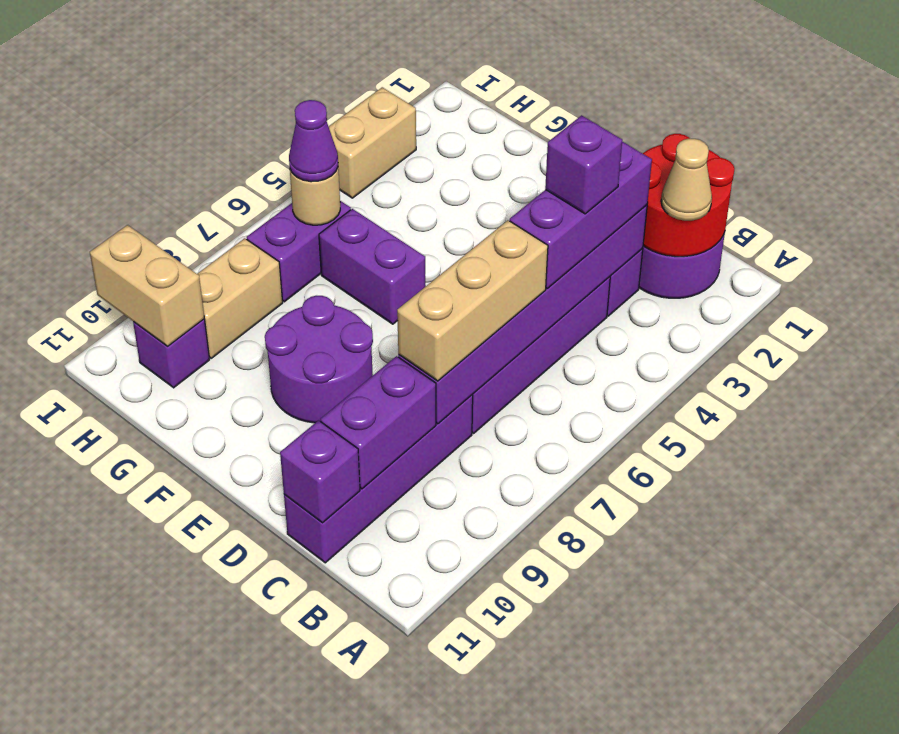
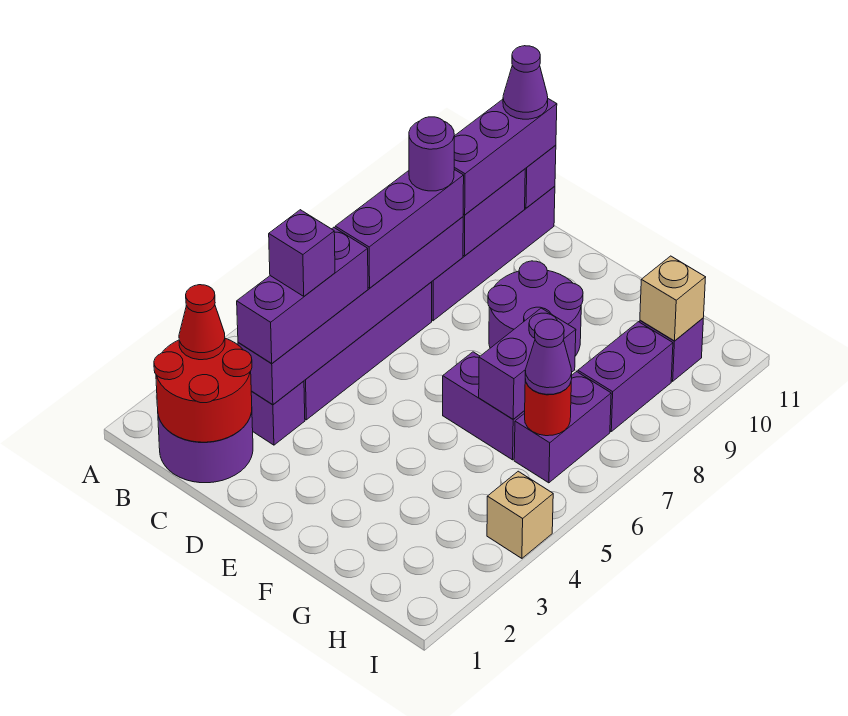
tan 1x1 cone [661,139,712,221] -> red 1x1 cone [179,285,225,360]
tan 1x3 brick [397,220,548,381] -> purple 1x3 brick [335,170,464,288]
none -> purple 1x1 round brick [409,117,454,191]
none -> purple 1x3 brick [454,99,557,215]
none -> purple 1x1 cone [503,46,548,119]
none -> purple 1x2 brick [479,308,576,419]
tan 1x1 round brick [290,168,340,225] -> red 1x1 round brick [525,379,571,436]
tan 1x2 brick [197,238,283,358] -> purple 1x2 brick [578,322,673,431]
tan 1x2 brick [90,225,204,346] -> tan 1x1 brick [640,256,706,341]
tan 1x2 brick [329,87,416,198] -> tan 1x1 brick [487,471,553,558]

